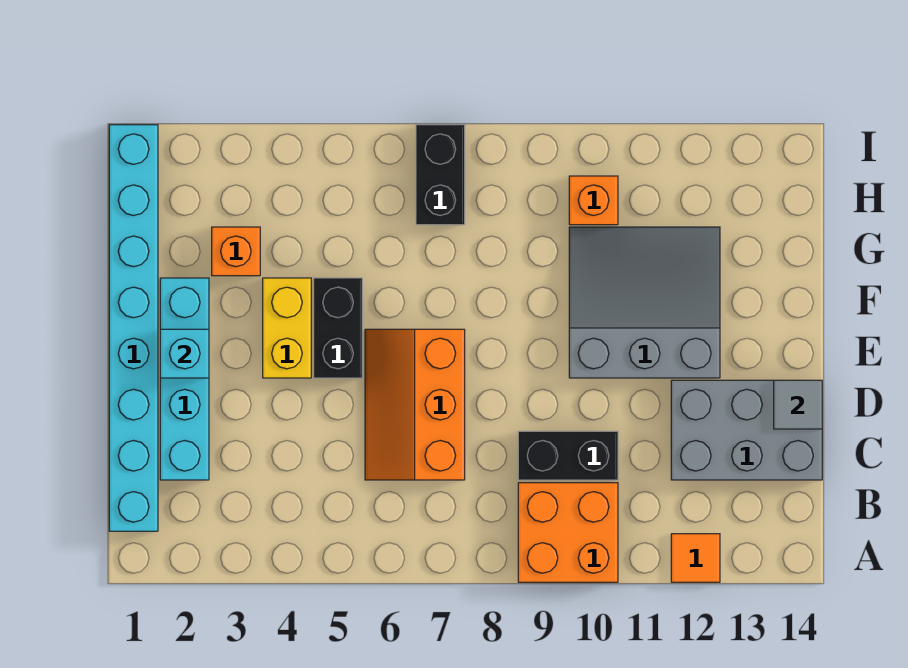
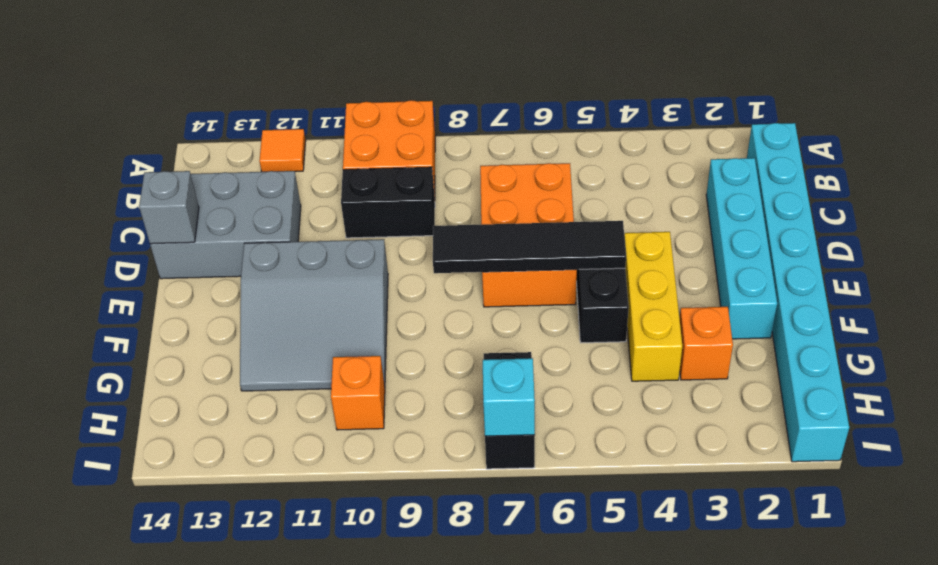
orange 2x3 slope [365,329,465,480] -> orange 2x3 brick [480,163,577,307]
grey 1x1 tile [774,380,822,429] -> grey 1x1 brick [139,171,199,244]
cyan 1x1 brick [160,329,209,378] -> cyan 1x1 brick moved to [483,358,535,436]
yellow 1x2 brick [263,278,311,378] -> yellow 1x3 brick [624,232,682,381]
none -> black 1x4 tile [433,221,626,273]

